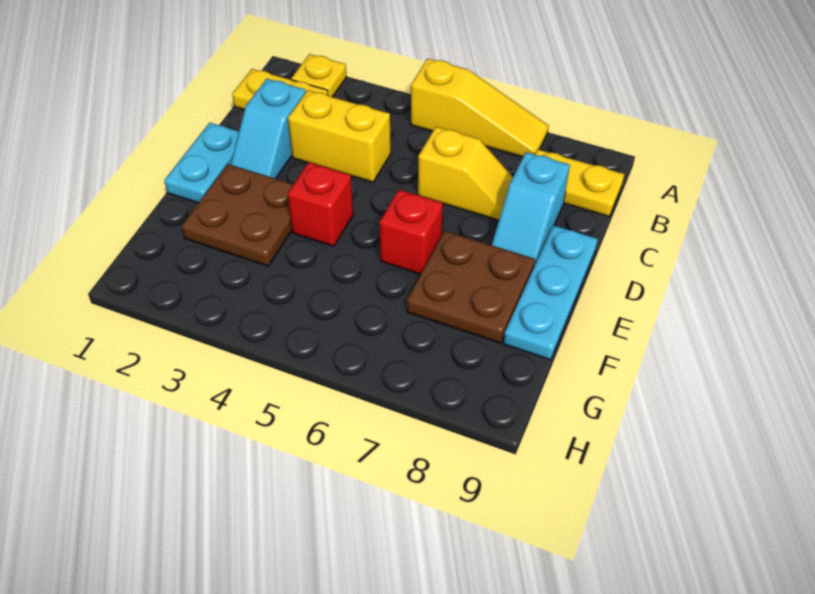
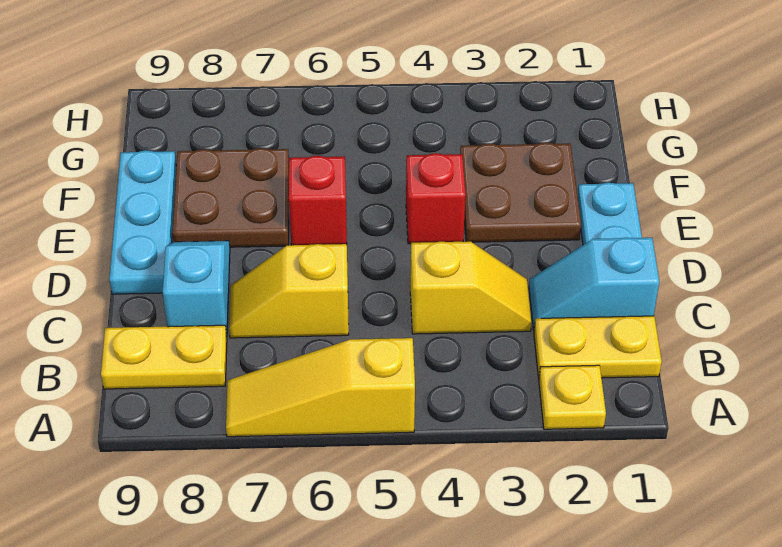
cyan 1x2 slope [230,79,306,179] -> cyan 1x2 slope turned to [529,238,659,330]
yellow 1x2 brick [288,90,391,182] -> yellow 1x2 slope [410,241,531,334]

